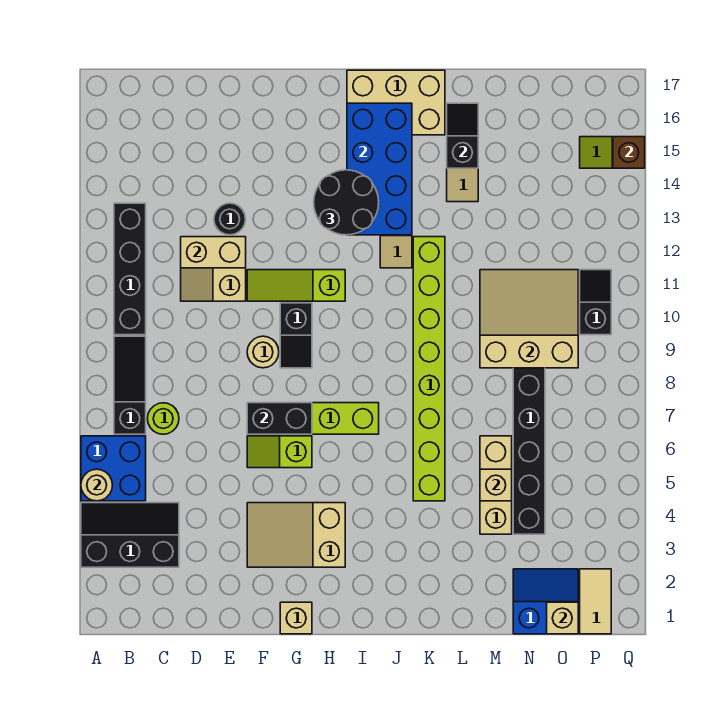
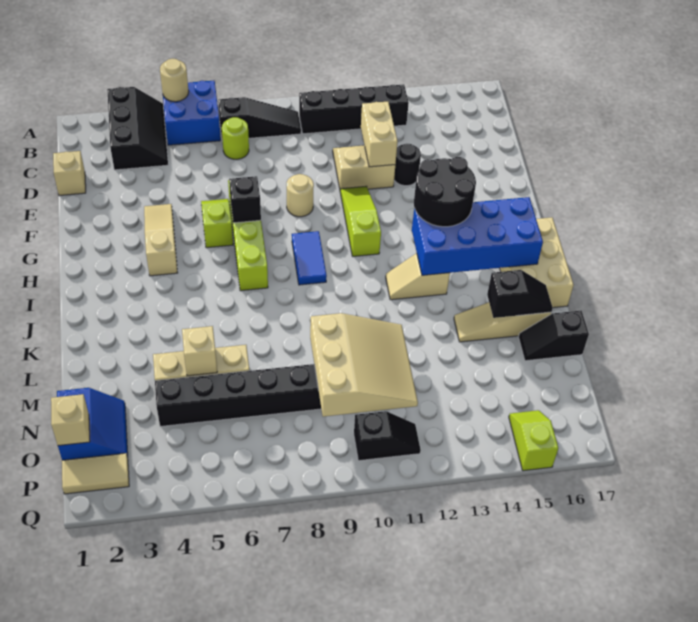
tan 2x3 slope [247,503,345,567] -> tan 1x3 slope [144,204,177,276]
black 1x2 brick [247,403,312,434] -> black 1x1 brick [229,176,261,223]
tan 1x1 brick [280,602,312,634] -> tan 1x1 brick moved to [53,151,86,196]
black 1x2 slope [280,303,312,368] -> black 1x2 slope moved to [519,311,589,361]
none -> blue 1x2 tile [292,231,327,285]
lime 1x8 brick [413,237,445,501] -> none
brown 1x1 brick [613,137,645,168] -> none

